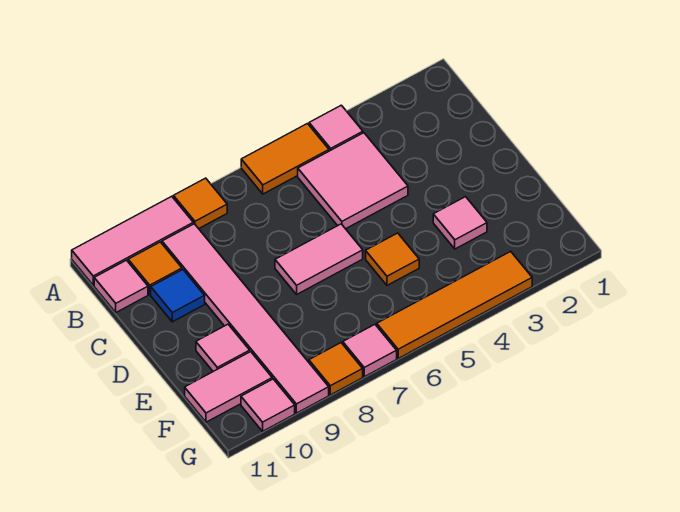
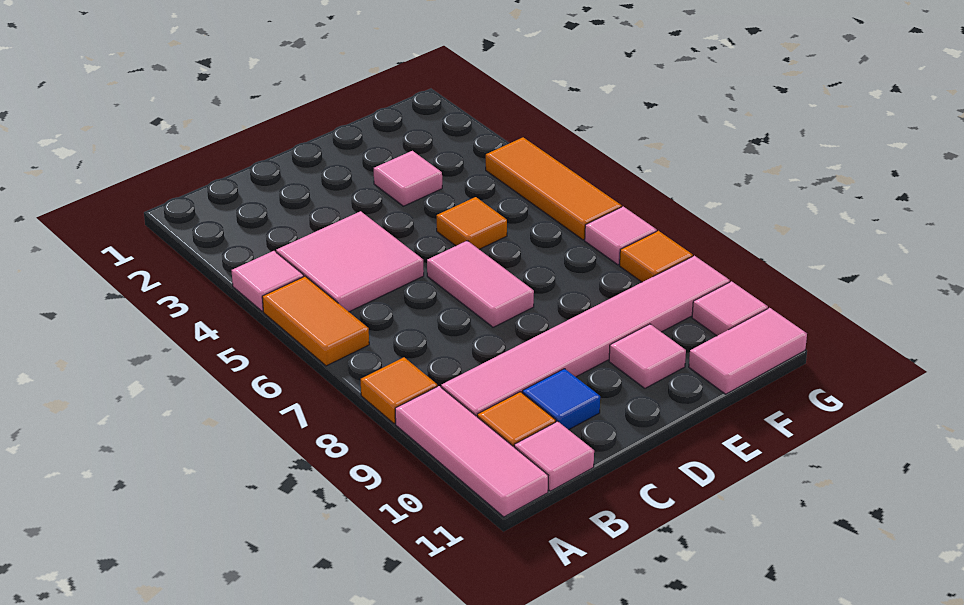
pink 1x2 tile [185,352,272,422] -> pink 1x2 tile turned to [689,308,807,394]
orange 1x4 tile [377,251,532,358] -> orange 1x3 tile [486,137,622,240]

